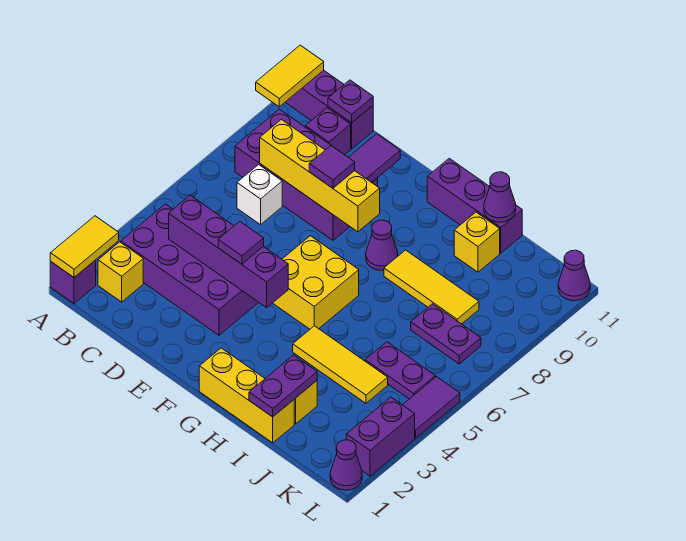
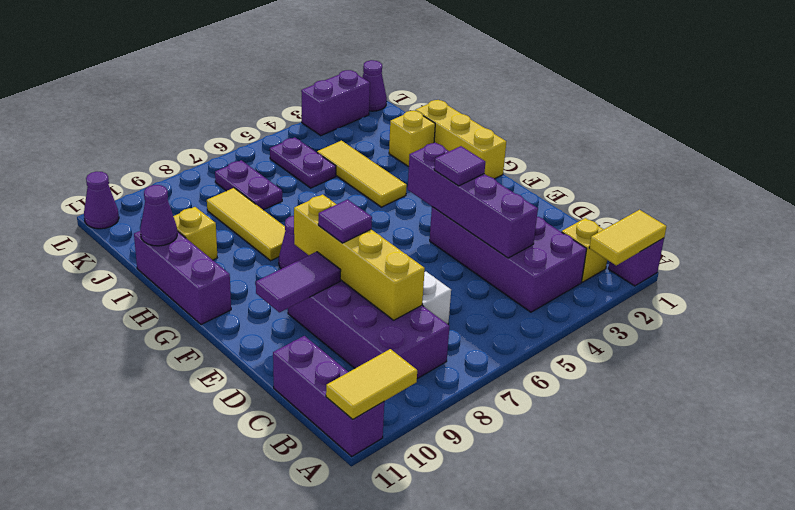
purple 1x1 brick [305,108,351,155] -> none
purple 1x1 plate [328,80,373,123] -> none
yellow 2x2 brick [273,236,359,329] -> none
purple 1x2 plate [249,355,317,417] -> none
purple 1x2 tile [403,377,460,438] -> none

